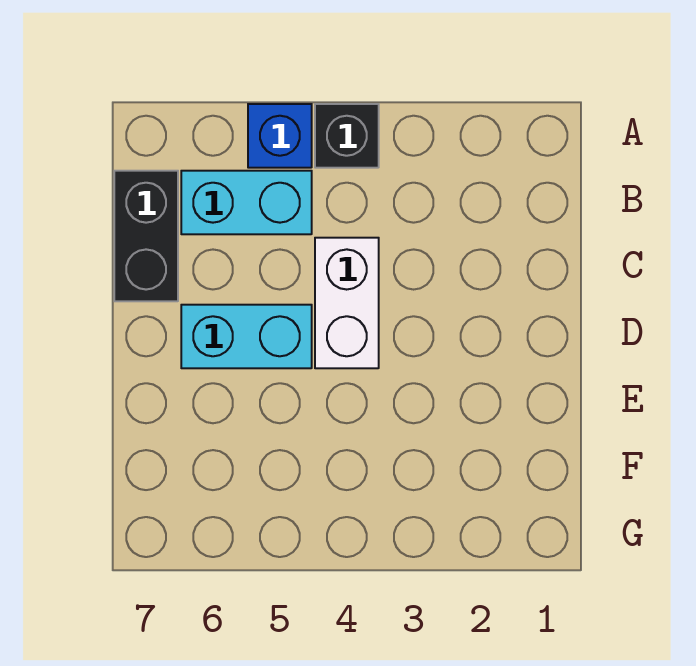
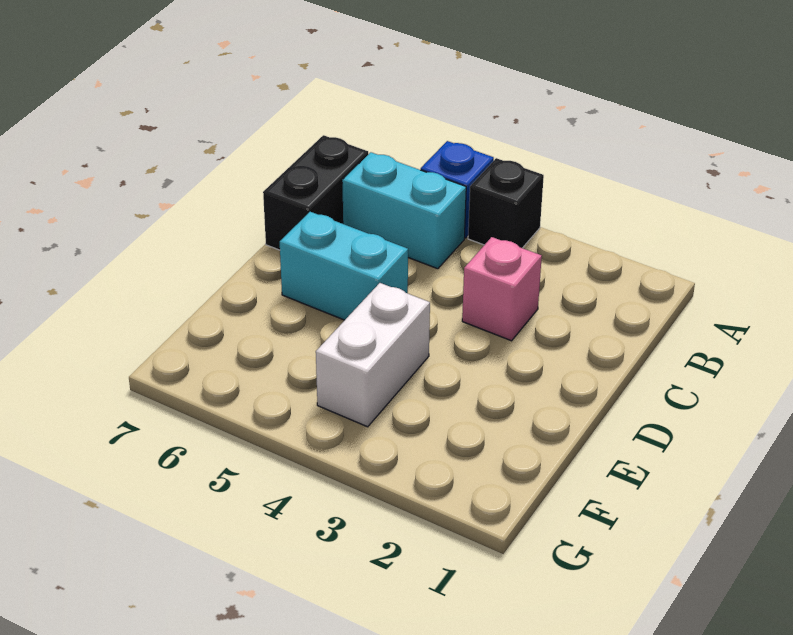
none -> pink 1x1 brick [462,237,542,341]
white 1x2 brick [315,238,379,368] -> white 1x2 brick moved to [316,283,430,427]

